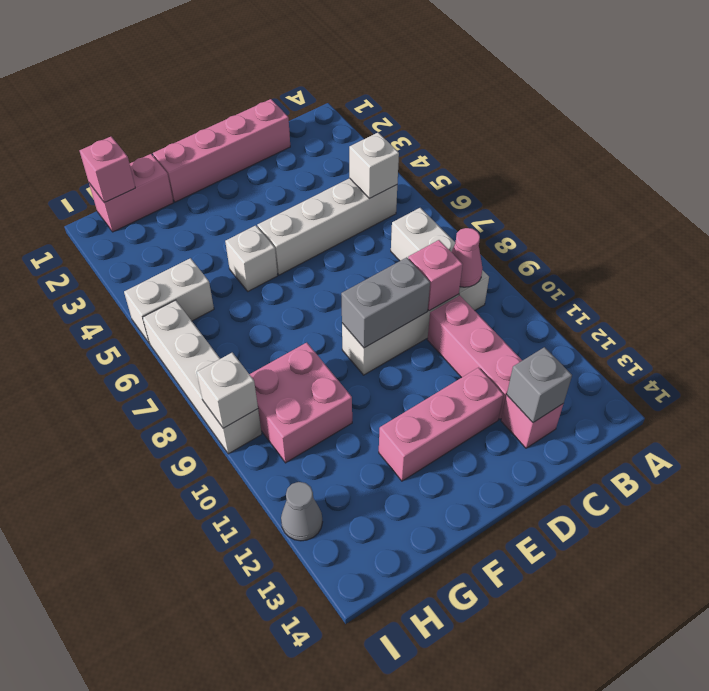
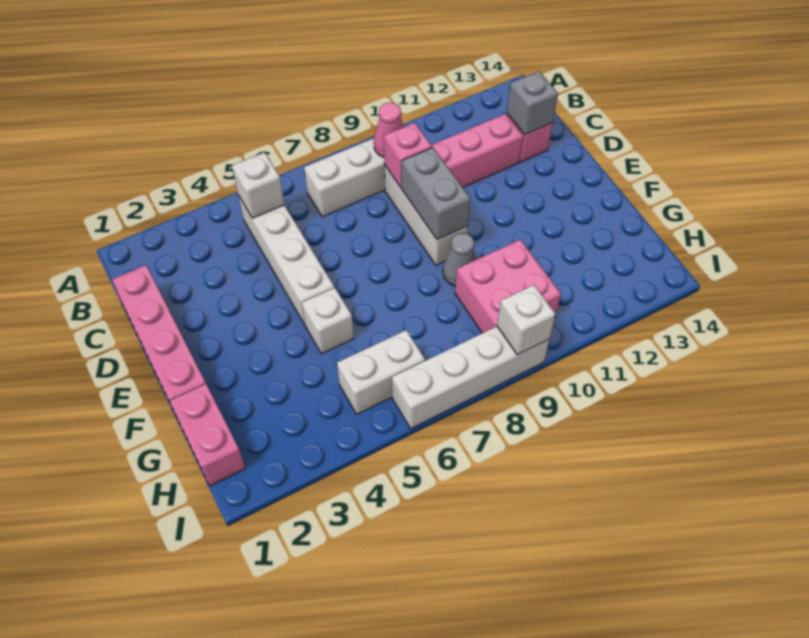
pink 1x3 brick [379,368,504,481] -> none
pink 1x1 brick [80,137,135,203] -> none
white 1x2 brick [124,258,214,343] -> white 1x2 brick turned to [337,330,425,414]
grey 1x1 cone [281,482,322,541] -> grey 1x1 cone moved to [443,233,476,286]

